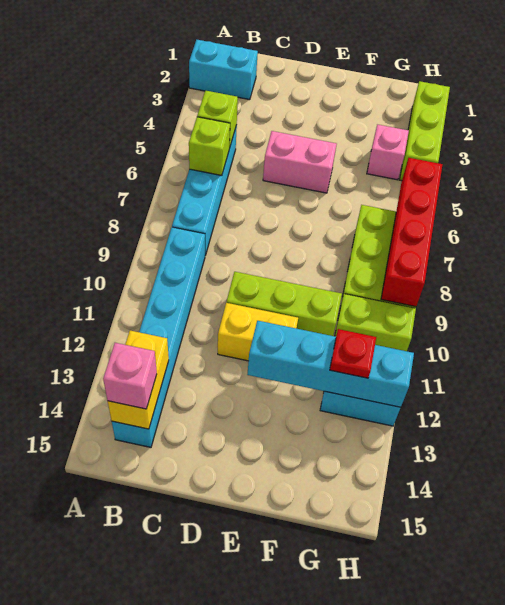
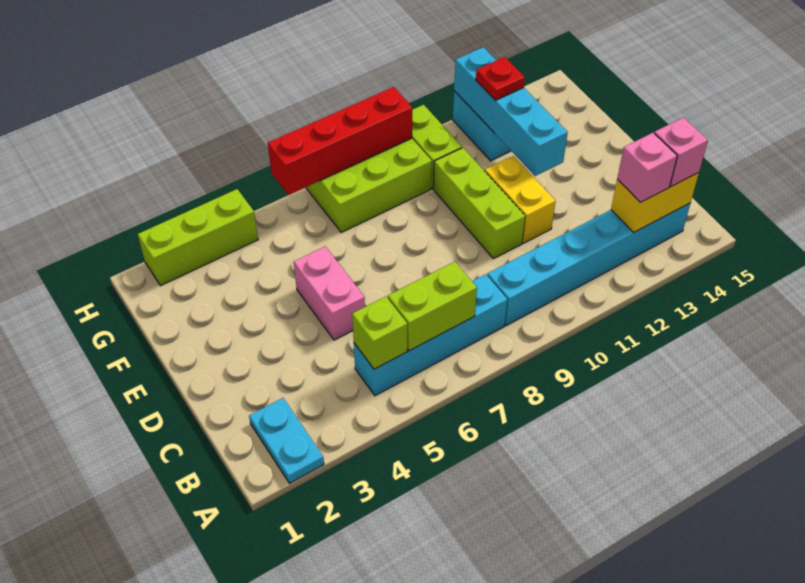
cyan 1x2 brick [189,40,258,100] -> cyan 1x2 plate [249,398,324,483]
lime 1x1 brick [189,117,230,175] -> lime 1x2 brick [388,262,477,351]
pink 1x1 brick [367,124,409,180] -> pink 1x1 brick moved to [617,133,677,202]

